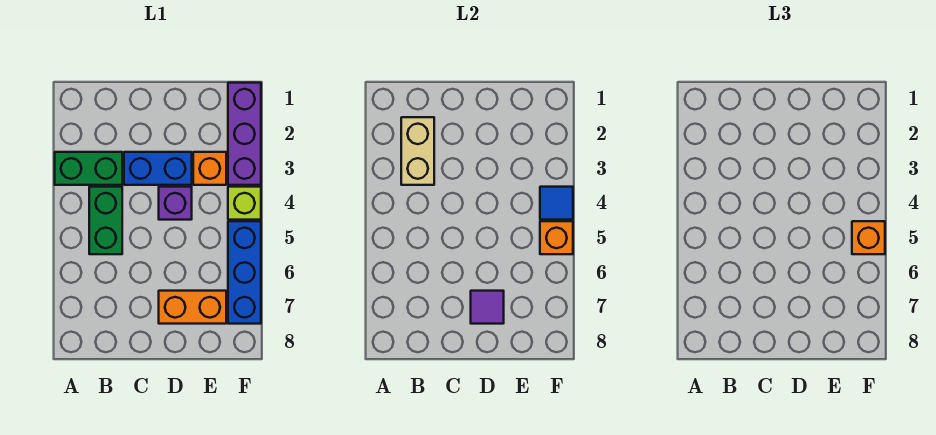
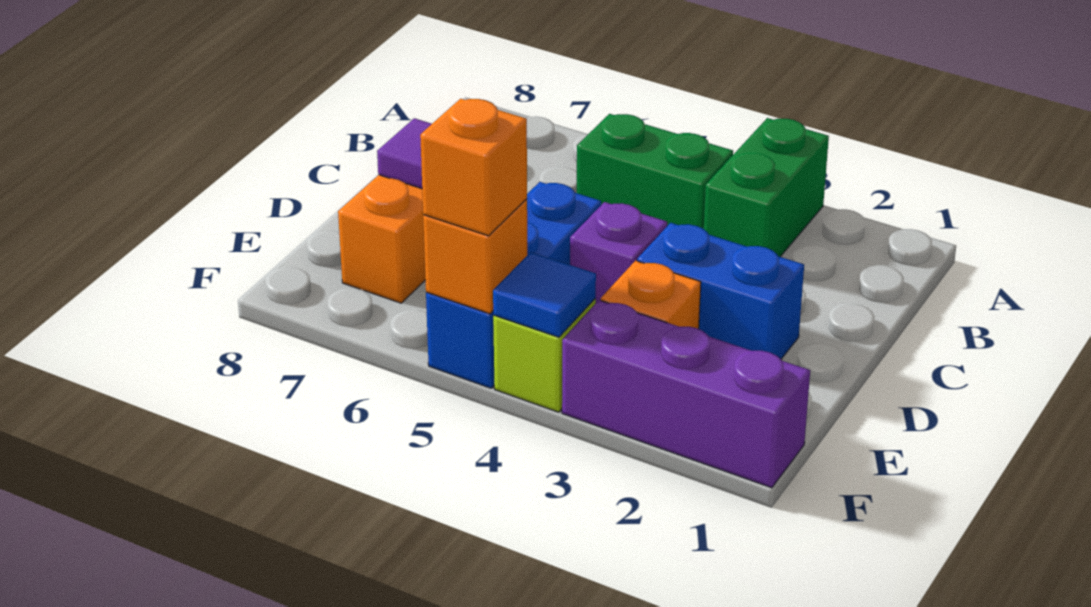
tan 1x2 brick [401,117,434,185] -> none
blue 1x2 brick [124,152,192,185] -> blue 1x2 brick turned to [637,223,804,359]
blue 1x3 brick [228,221,261,324] -> blue 1x3 brick turned to [426,182,601,388]

